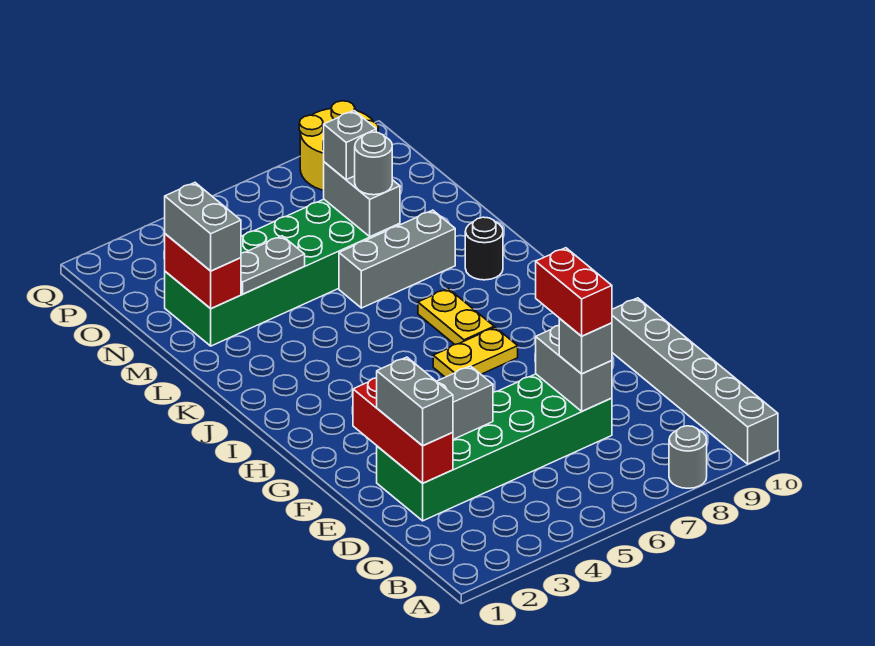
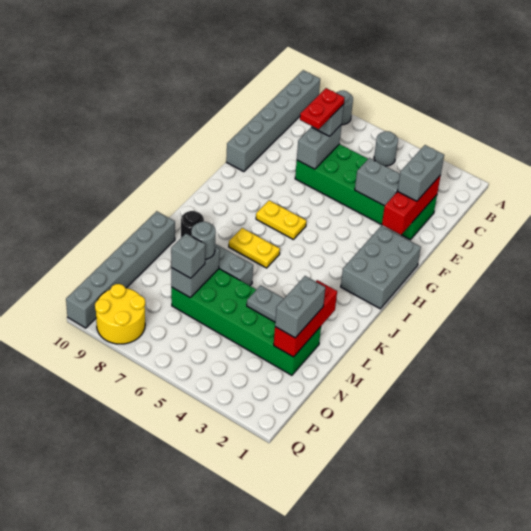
none -> grey 1x1 round brick [374,131,398,166]
red 1x2 brick [536,248,612,336] -> red 1x2 plate [300,88,344,129]
none -> grey 2x3 brick [341,226,421,309]
yellow 1x2 plate [418,289,494,344] -> yellow 1x2 plate turned to [229,228,280,268]
none -> grey 1x6 brick [66,211,175,328]
red 1x2 brick [165,234,241,309] -> red 1x3 brick [274,280,337,357]

